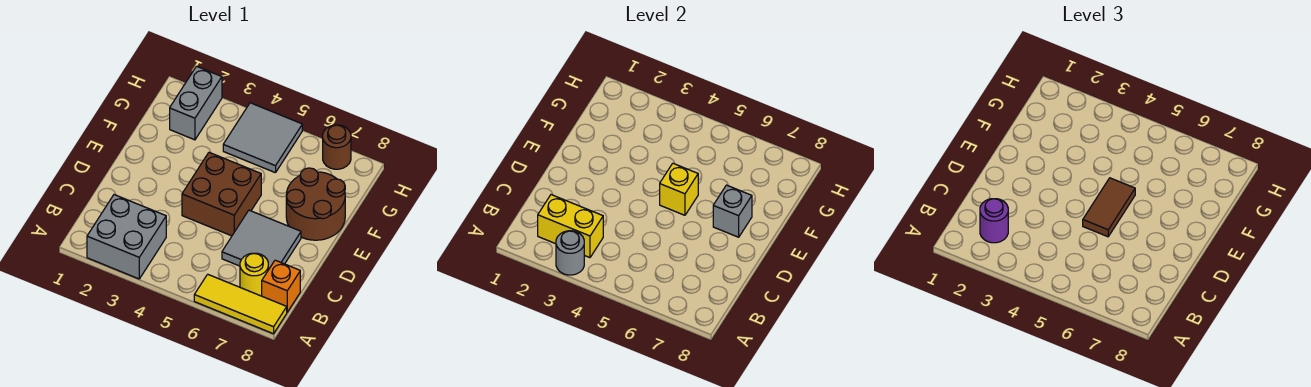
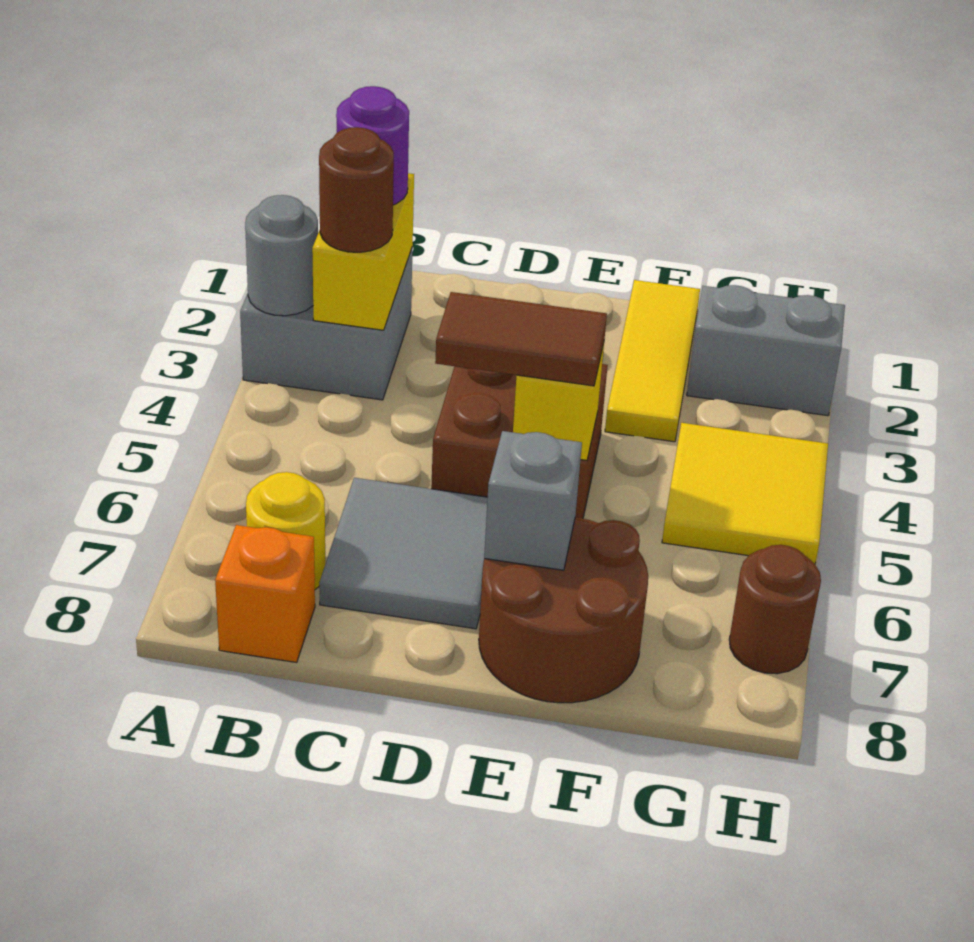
yellow 1x3 tile [194,274,287,334] -> yellow 1x3 tile moved to [605,280,700,442]
none -> brown 1x1 round brick [319,127,394,252]
grey 2x2 tile [223,103,302,173] -> yellow 2x2 tile [662,423,828,564]

